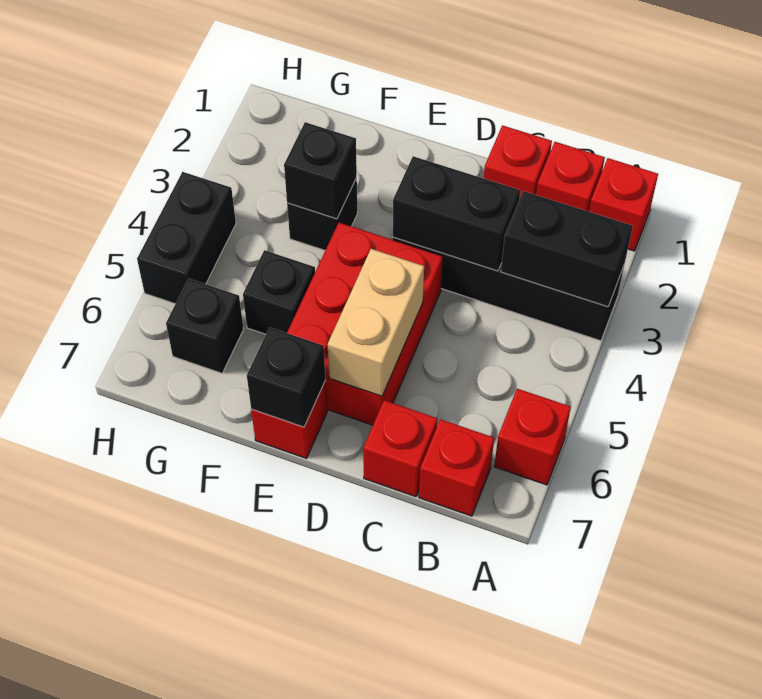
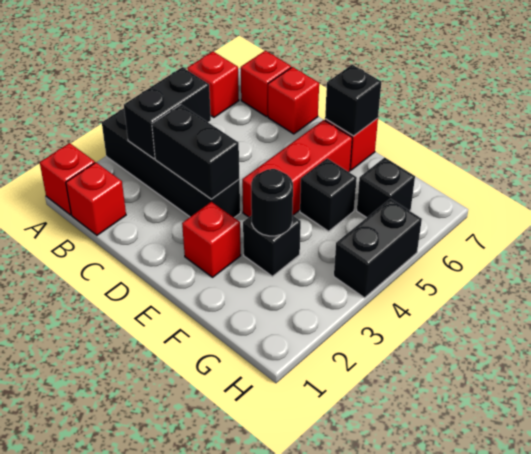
black 1x2 brick [501,191,633,307] -> black 1x2 brick turned to [124,67,211,159]
red 1x1 brick [484,125,552,199] -> red 1x1 brick moved to [182,202,241,277]
red 2x3 brick [287,223,443,425] -> red 1x3 brick [242,120,352,217]
tan 1x2 brick [327,249,424,396] -> none
black 1x1 brick [284,122,357,219] -> black 1x1 round brick [251,169,293,236]

